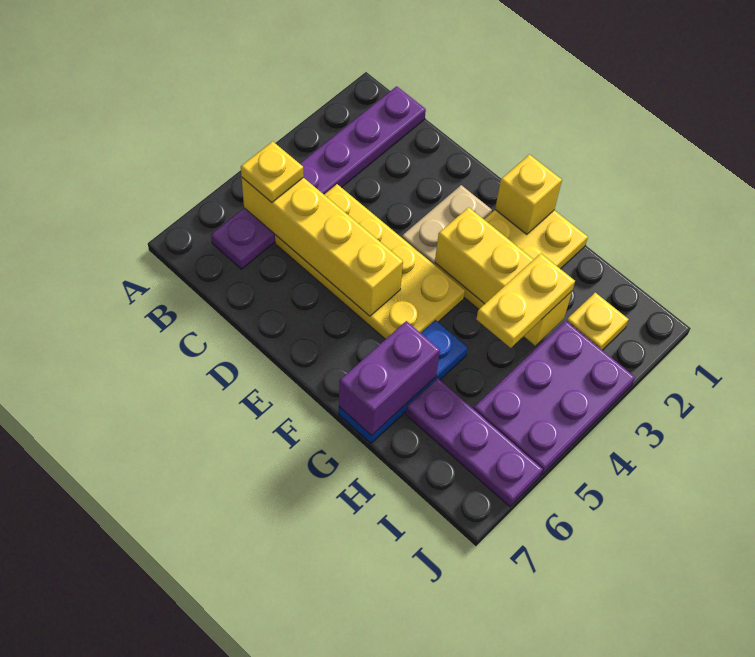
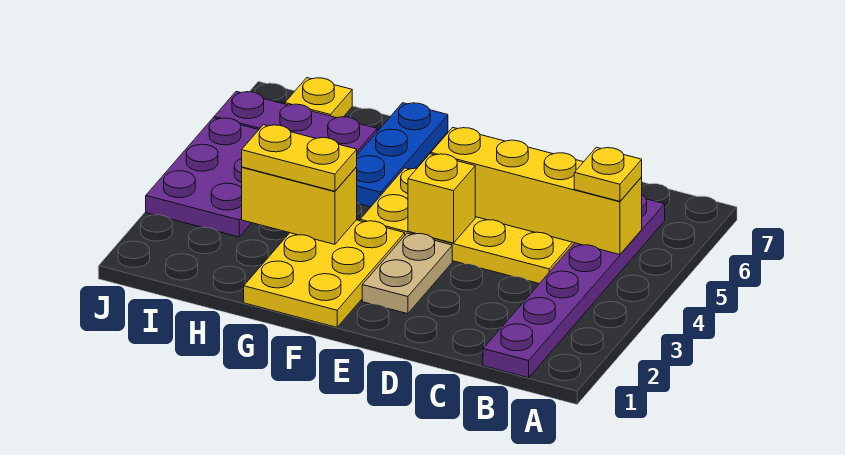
yellow 1x1 brick [495,155,562,235] -> yellow 1x1 brick moved to [408,154,475,243]
yellow 1x3 brick [435,207,572,345] -> yellow 1x2 brick [242,167,357,244]
purple 1x2 brick [339,321,440,436] -> none
yellow 1x2 plate [477,253,575,348] -> yellow 1x2 plate turned to [242,125,357,191]
yellow 1x1 plate [567,293,629,350] -> yellow 1x1 plate moved to [285,78,352,118]

